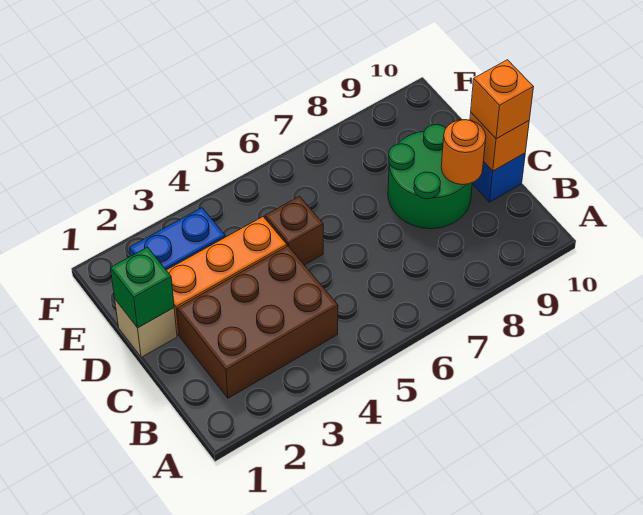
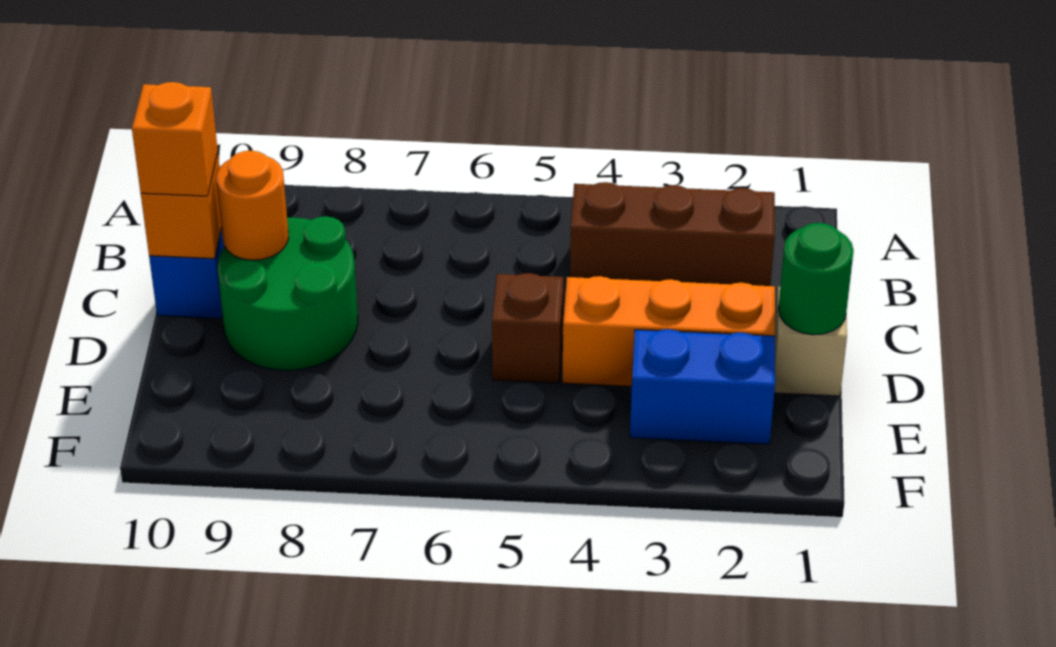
brown 2x3 brick [177,246,338,398] -> brown 1x3 brick [570,182,775,286]
green 1x1 brick [111,247,174,328] -> green 1x1 round brick [778,223,854,335]

